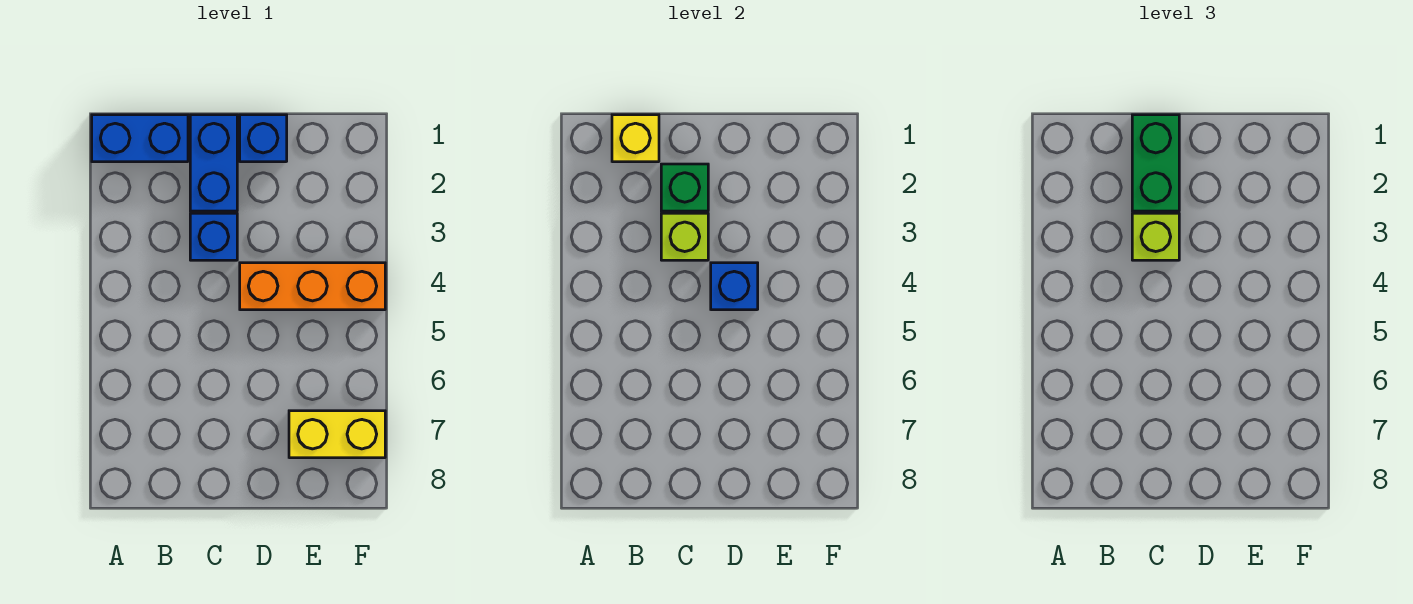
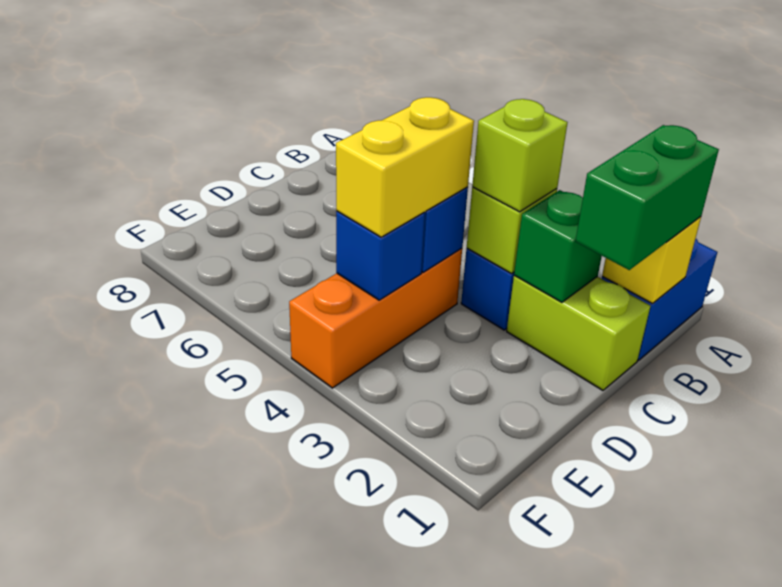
blue 1x2 brick [190,115,237,211] -> lime 1x2 brick [507,275,650,390]
green 1x2 brick [1132,115,1179,211] -> green 1x2 brick turned to [575,125,719,270]
blue 1x1 brick [240,115,287,162] -> blue 1x1 brick moved to [336,211,425,300]
yellow 1x2 brick [289,411,385,458] -> yellow 1x2 brick moved to [336,97,474,237]

